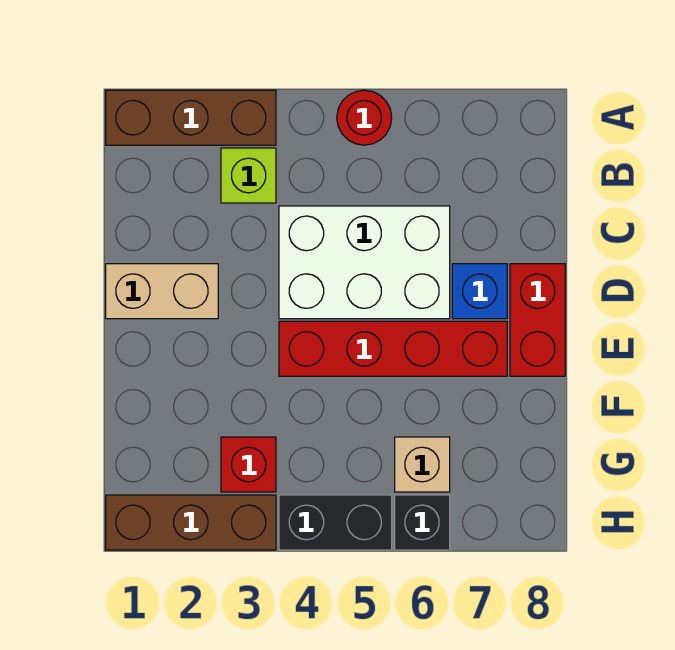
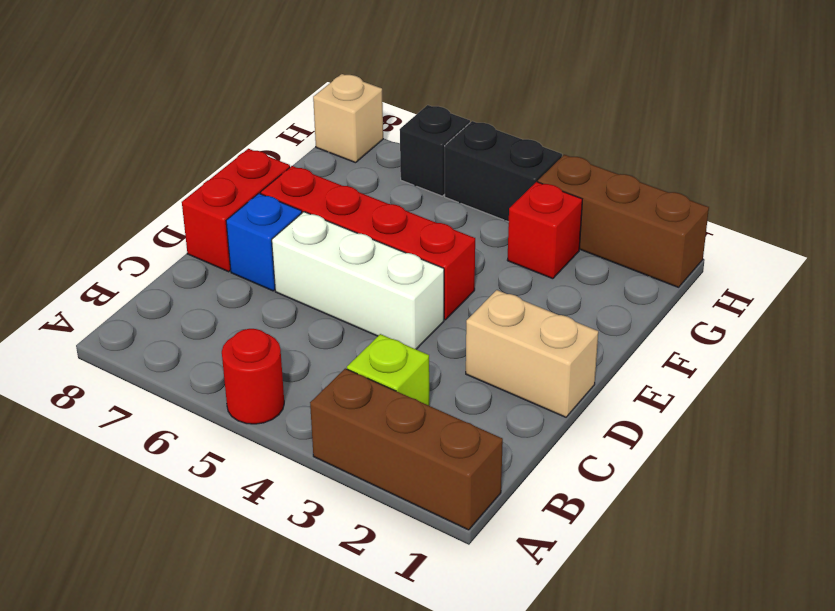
white 2x3 brick [279,206,450,319] -> white 1x3 brick [272,212,444,349]
tan 1x1 brick [395,437,450,492] -> tan 1x1 brick moved to [313,74,383,163]

